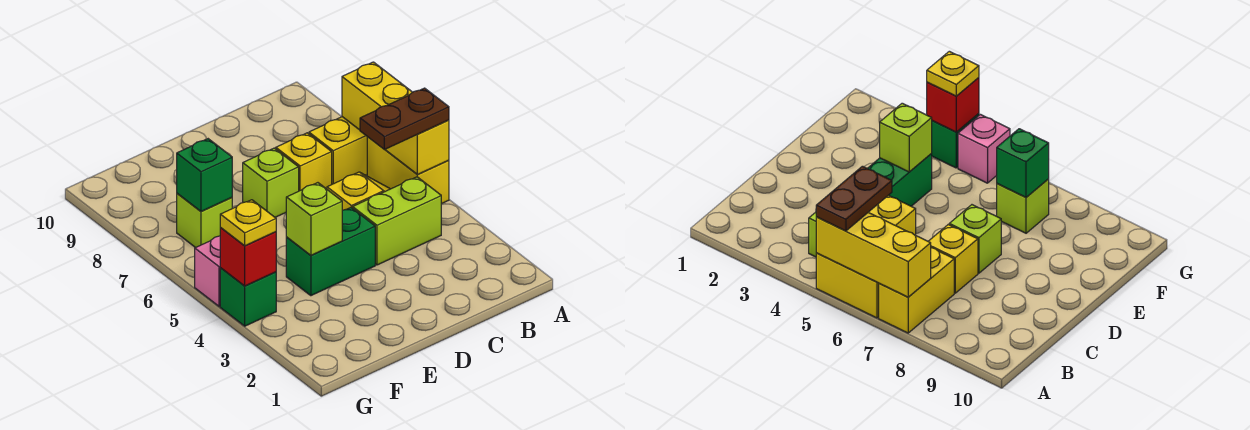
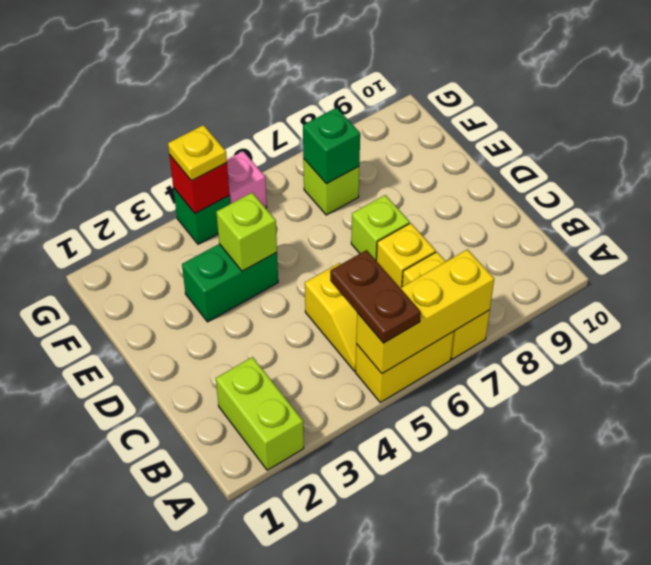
lime 1x2 brick [353,177,441,265] -> lime 1x2 brick moved to [216,357,304,470]
green 1x2 brick [286,208,375,296] -> green 1x2 brick turned to [182,244,278,322]

